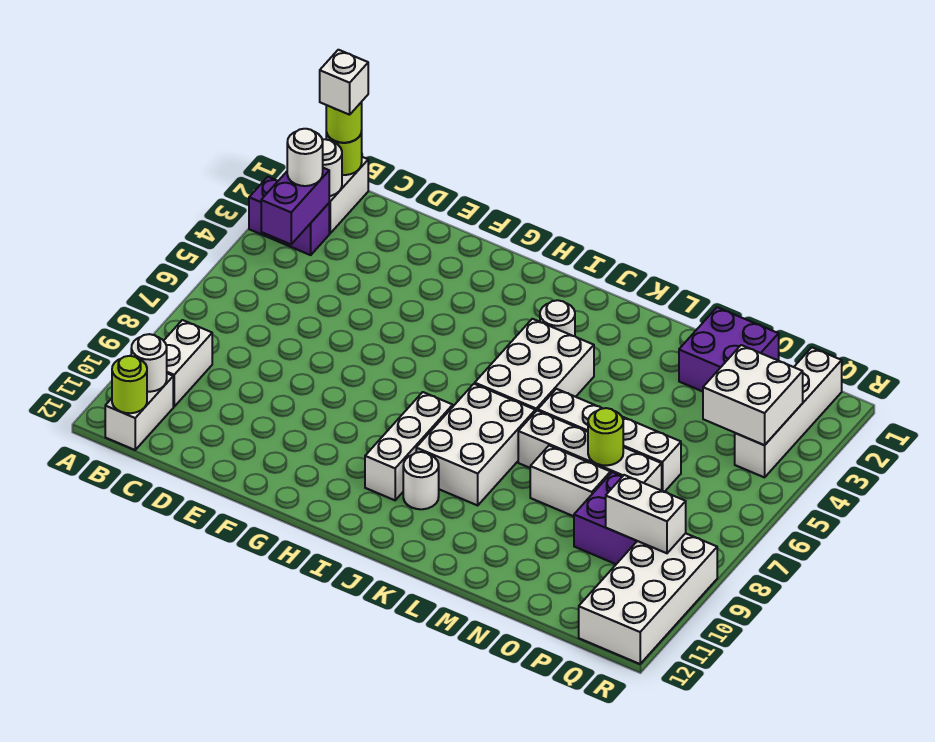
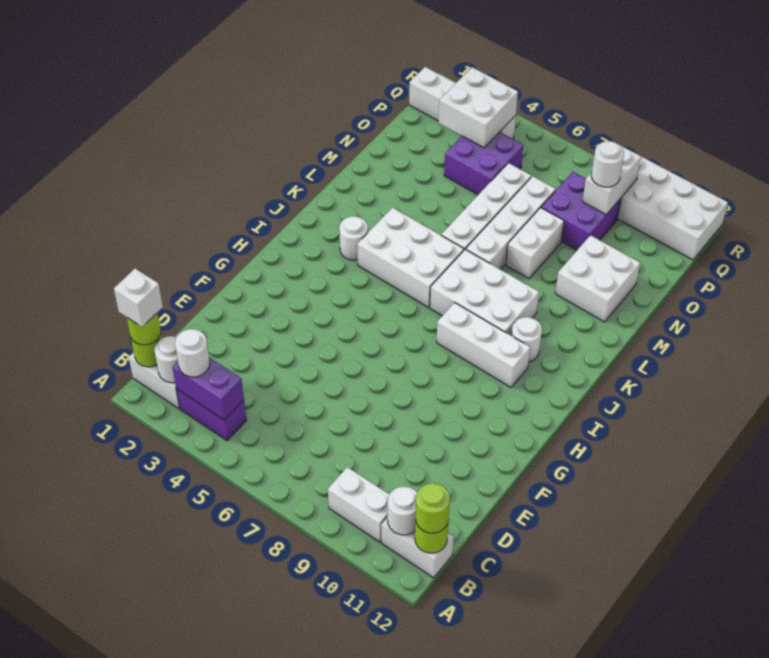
purple 1x2 brick [249,177,329,255] -> purple 1x2 brick turned to [176,389,247,441]
none -> white 2x2 brick [555,235,640,322]
purple 2x2 brick [679,307,779,392] -> purple 2x2 brick moved to [444,132,523,195]
lime 1x1 round brick [588,408,623,466] -> lime 1x1 round brick moved to [416,483,450,533]
none -> white 1x1 round brick [591,141,624,187]

